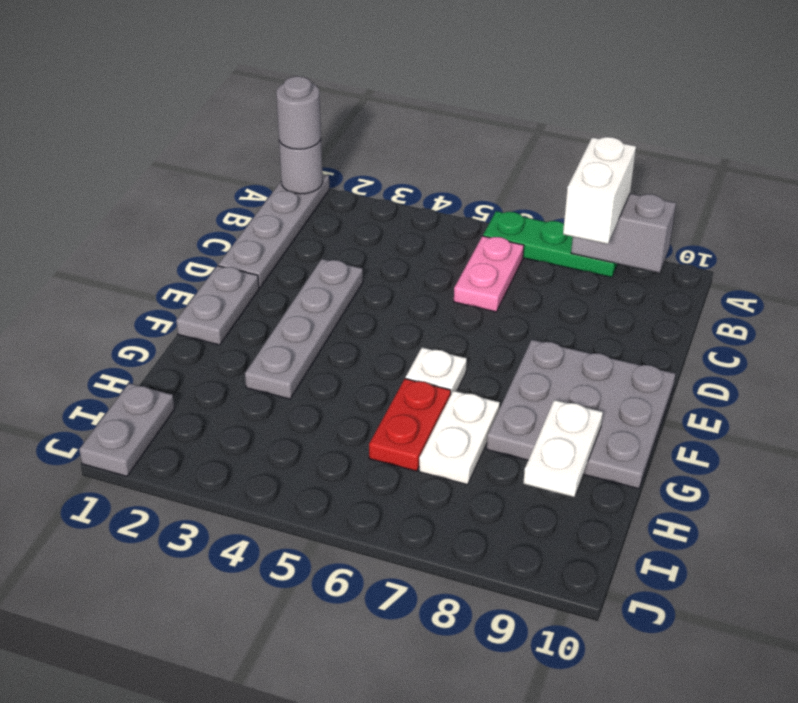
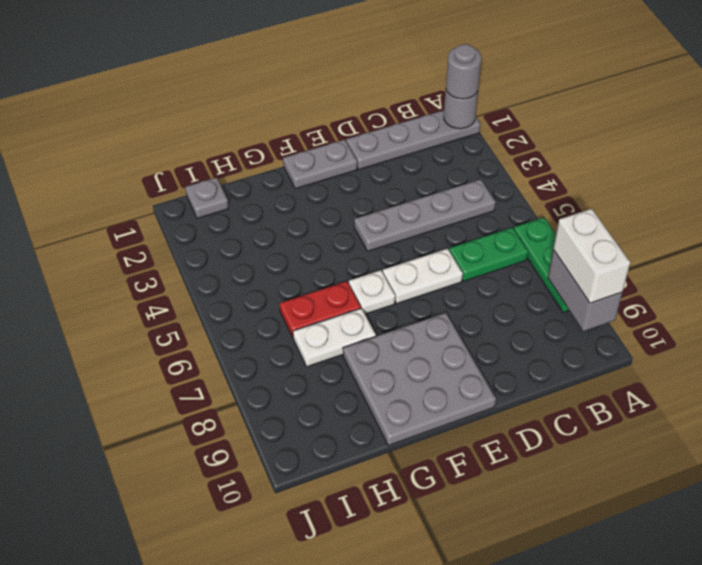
white 1x2 brick [563,137,636,244] -> white 1x2 brick turned to [554,209,630,303]
pink 1x2 plate [454,236,524,312] -> green 1x2 plate [449,228,528,281]
grey 1x4 plate [245,259,363,399] -> grey 1x4 plate moved to [354,179,496,251]
white 1x2 plate [523,400,603,497] -> white 1x2 plate moved to [383,249,463,303]
grey 1x2 plate [79,383,175,476] -> grey 1x1 plate [185,178,229,218]

